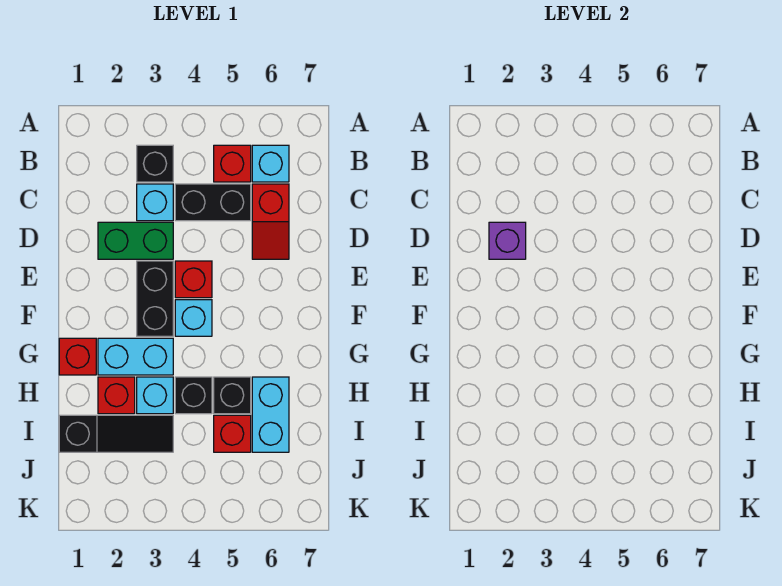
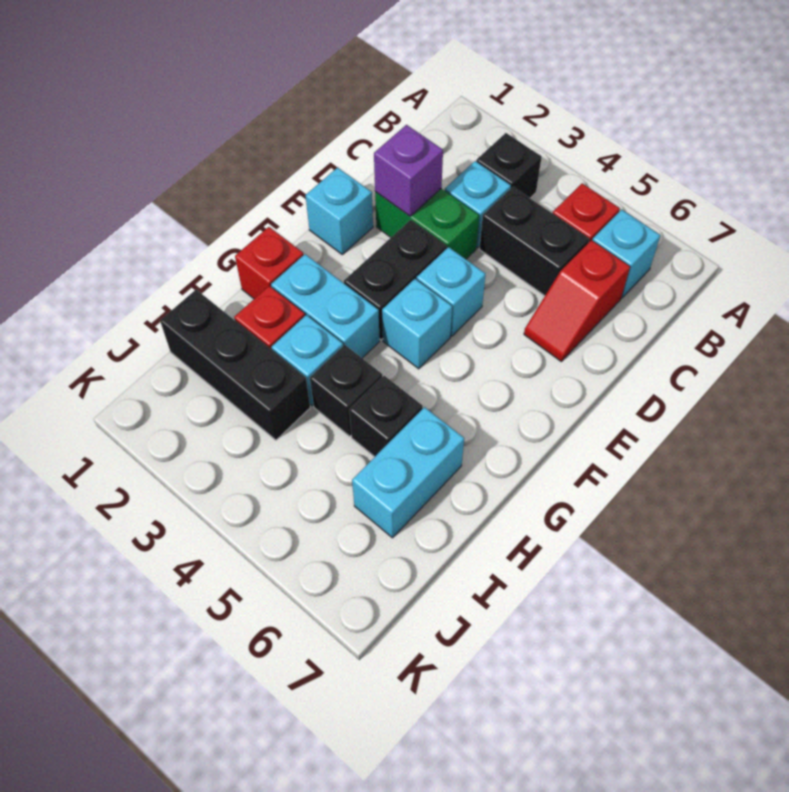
none -> cyan 1x1 brick [305,168,373,254]
red 1x1 brick [175,261,212,298] -> cyan 1x1 brick [417,247,486,336]
black 1x3 slope [59,415,173,452] -> black 1x3 brick [160,290,310,440]
red 1x1 brick [214,415,251,452] -> none

